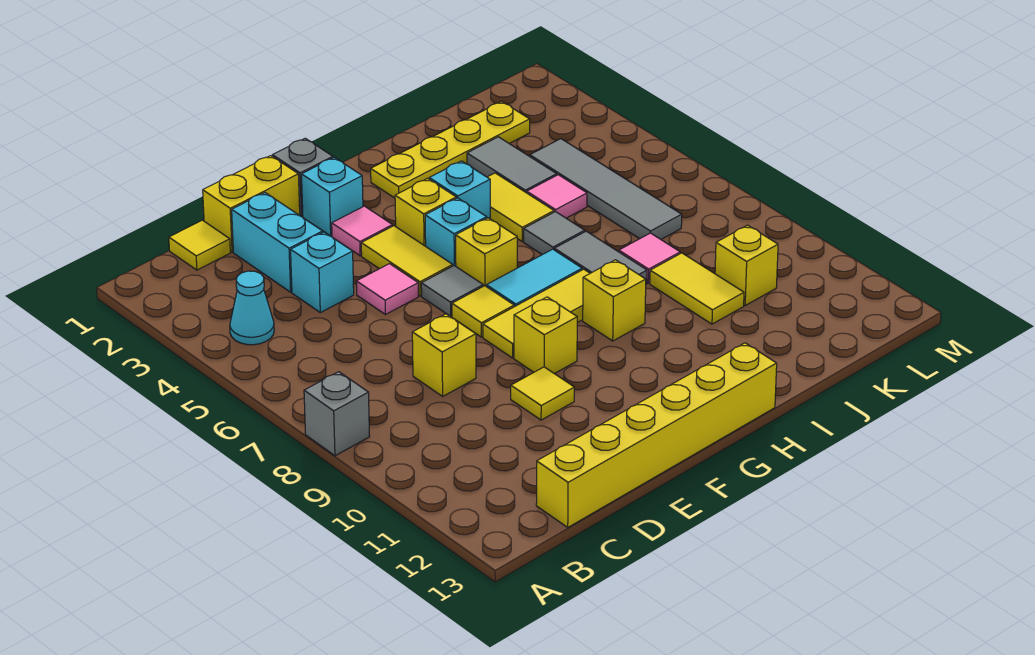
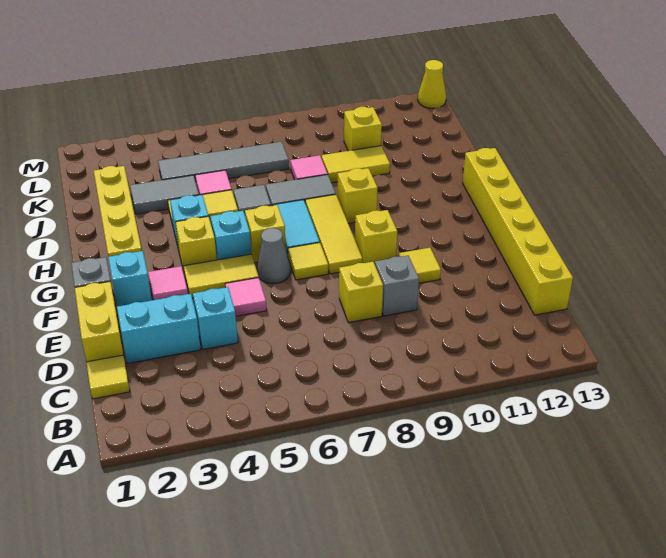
grey 1x1 brick [304,372,370,456] -> grey 1x1 brick moved to [375,256,419,316]
cyan 1x1 cone [230,271,274,345] -> none
grey 1x1 tile [421,266,483,317] -> grey 1x1 cone [257,228,290,284]
none -> yellow 1x1 cone [418,60,446,108]

